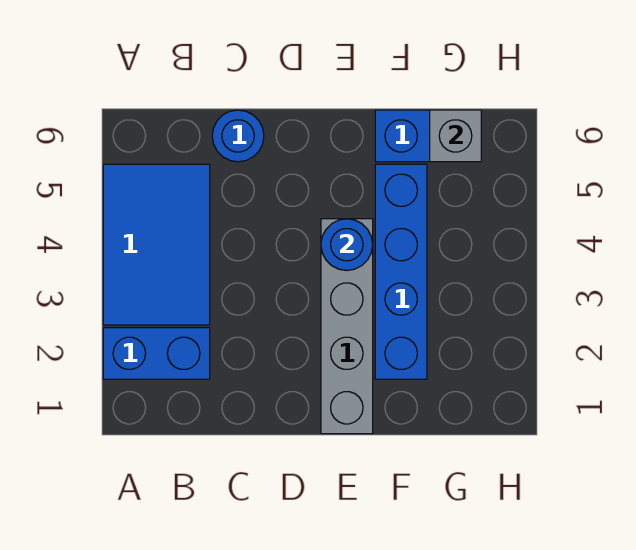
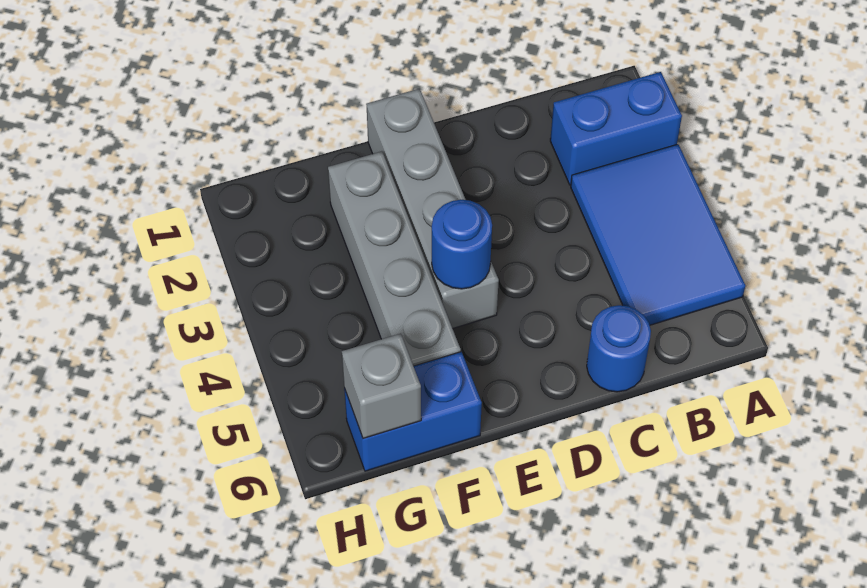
blue 1x4 brick [375,164,427,379] -> grey 1x4 brick [328,152,461,366]

